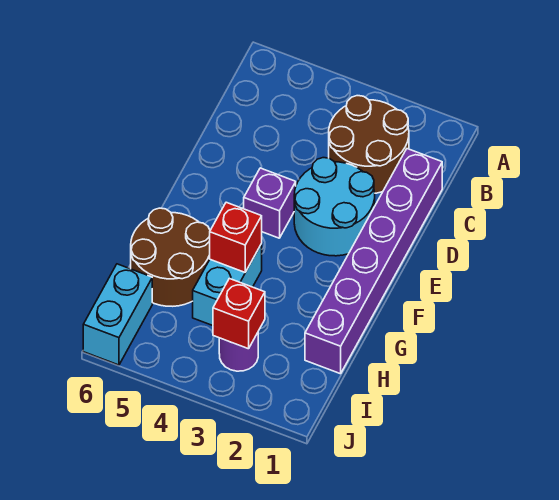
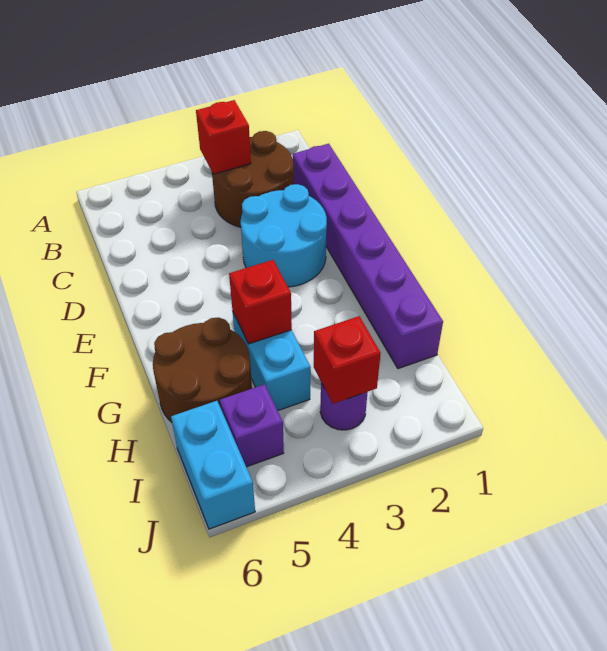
none -> red 1x1 brick [196,100,251,174]
purple 1x1 brick [244,168,296,238] -> purple 1x1 brick moved to [220,384,284,467]

